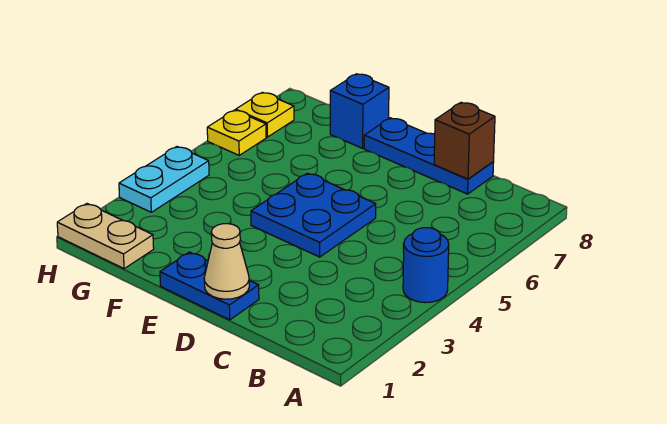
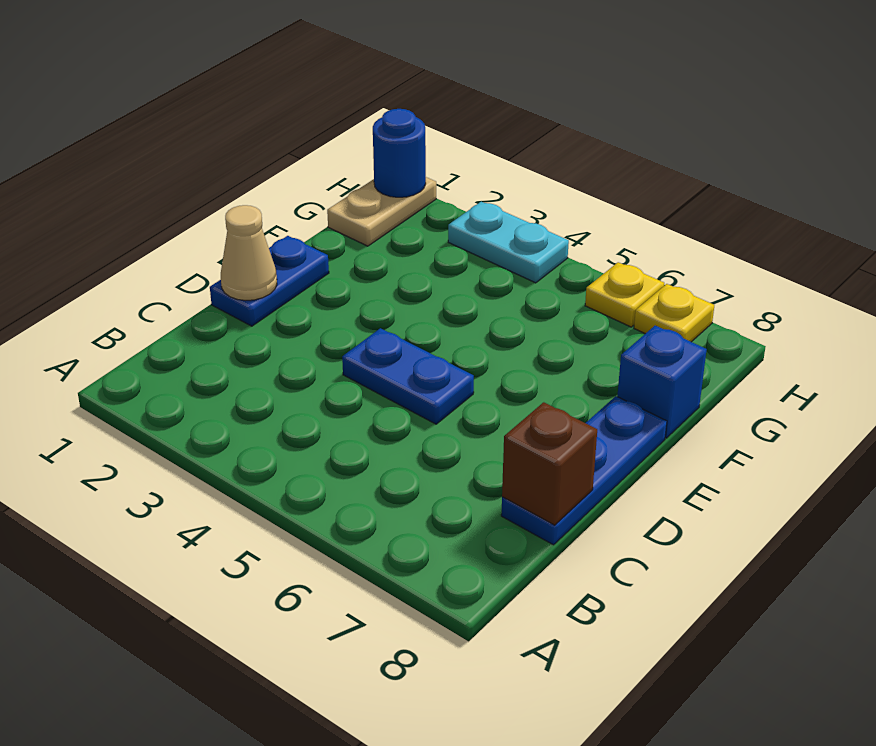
blue 1x1 round brick [403,228,449,303] -> blue 1x1 round brick moved to [373,109,426,197]
blue 2x2 plate [251,173,376,257] -> blue 1x2 plate [342,328,474,424]

